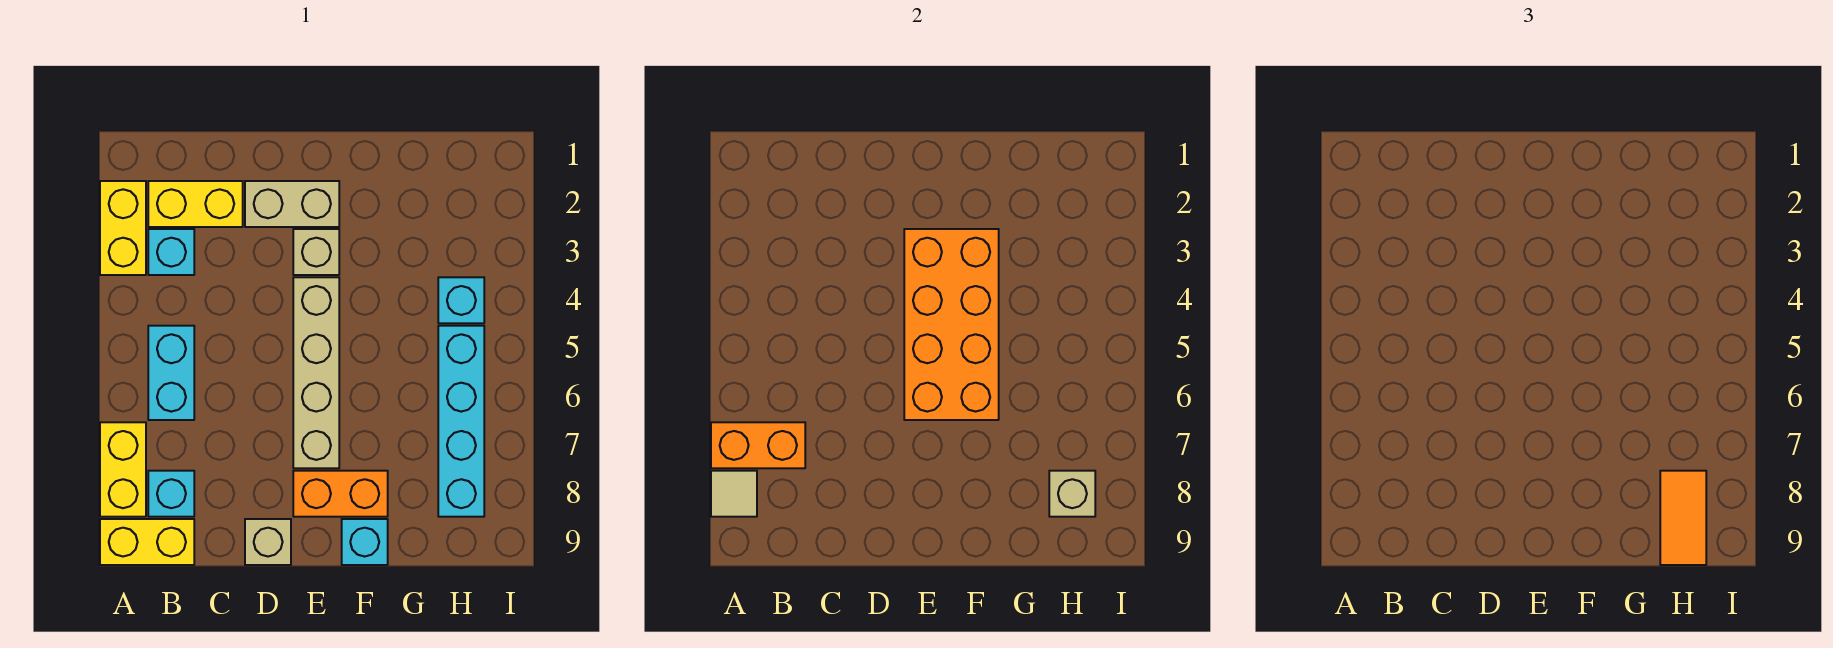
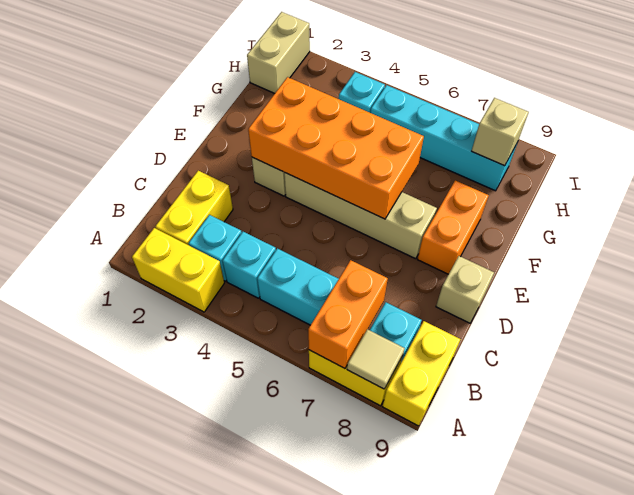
tan 1x2 brick [245,181,339,227] -> tan 1x2 brick moved to [247,12,310,93]
cyan 1x1 brick [342,519,388,565] -> cyan 1x1 brick moved to [223,232,276,298]
orange 1x2 tile [1660,471,1706,565] -> none

